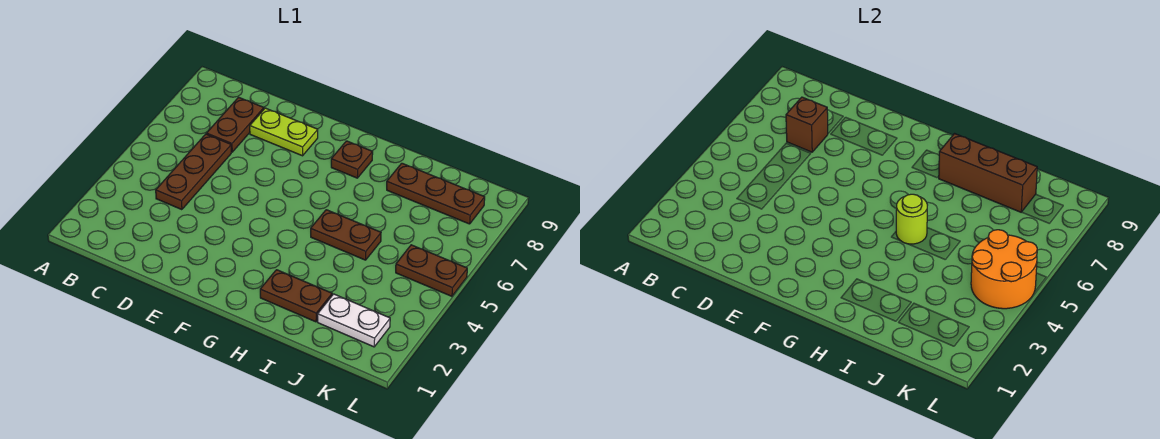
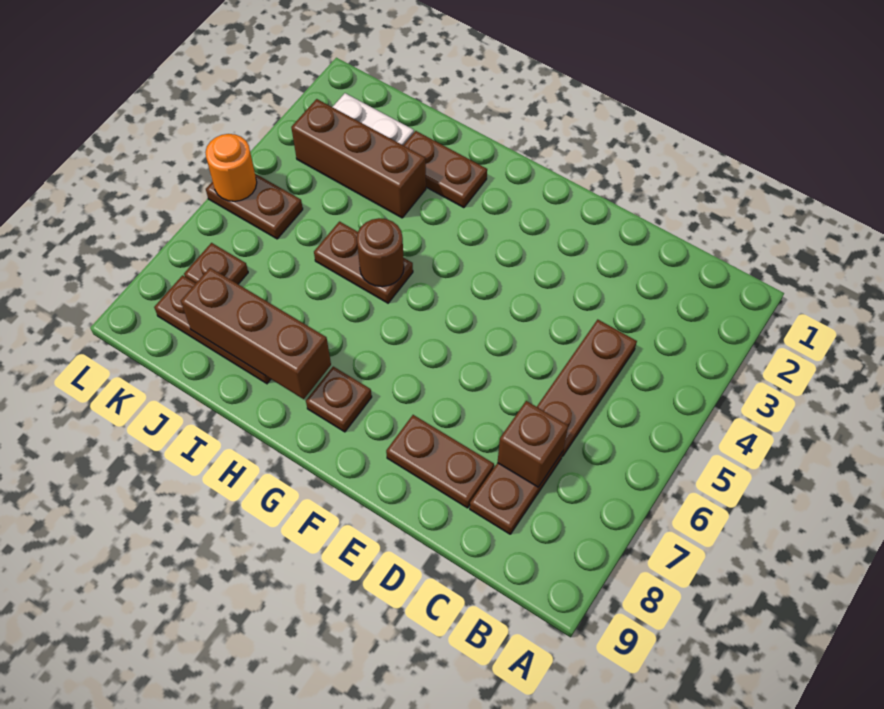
lime 1x2 plate [250,108,318,156] -> brown 1x2 plate [386,415,494,508]
lime 1x1 round brick [896,194,927,244] -> brown 1x1 round brick [357,218,404,287]
none -> brown 1x3 brick [291,99,426,218]
orange 2x2 round brick [971,230,1037,309] -> orange 1x1 round brick [205,134,257,201]
none -> brown 1x1 plate [184,243,248,284]

